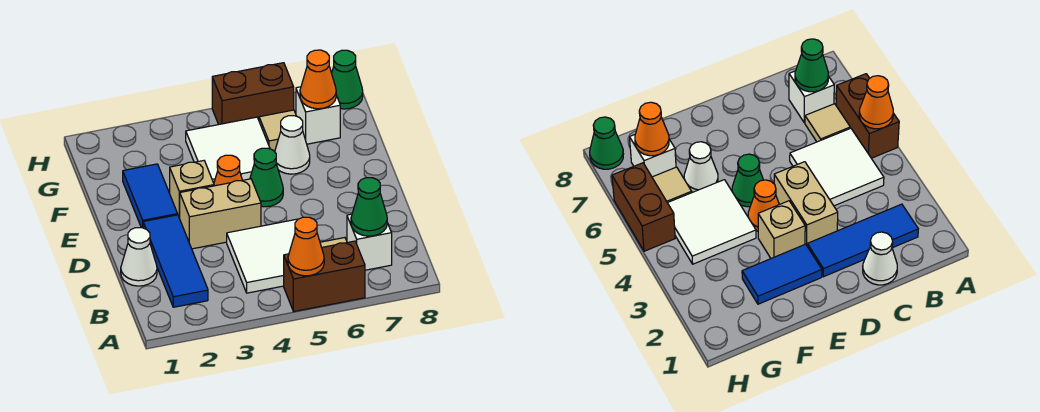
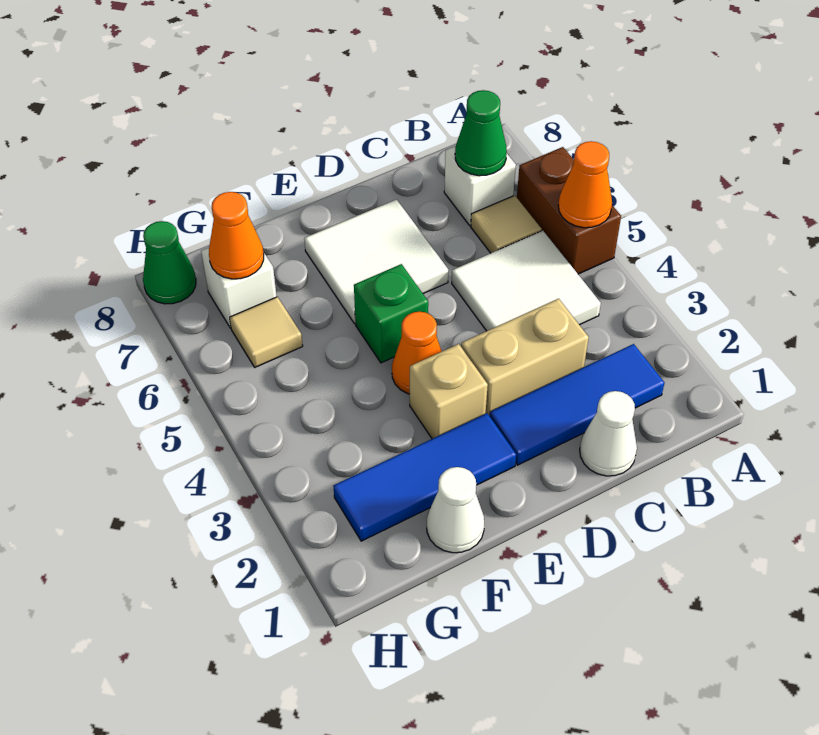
tan 1x2 brick [180,179,261,249] -> tan 1x2 brick turned to [461,299,589,415]
blue 1x2 tile [123,164,178,228] -> blue 1x3 tile [333,413,516,541]
green 1x1 cone [250,148,283,207] -> green 1x1 brick [354,264,428,363]
white 2x2 tile [186,117,270,183] -> white 2x2 tile moved to [304,199,448,324]
white 1x1 cone [275,116,310,174] -> white 1x1 cone moved to [427,467,484,553]
brown 1x2 brick [212,63,294,125] -> none

